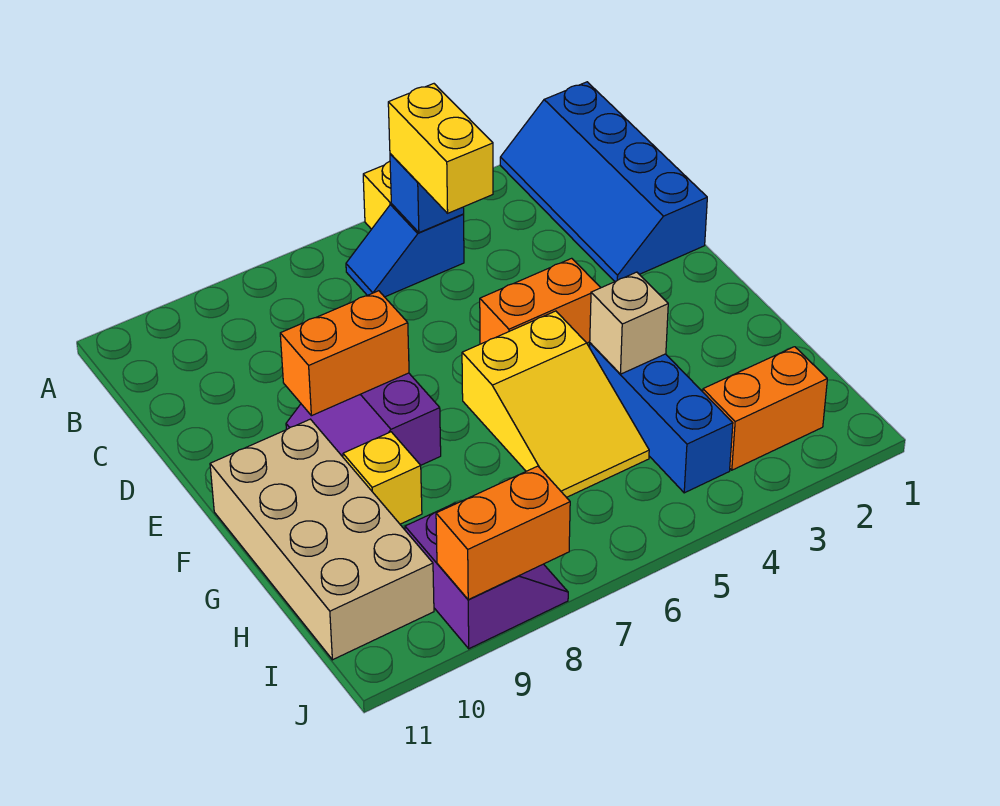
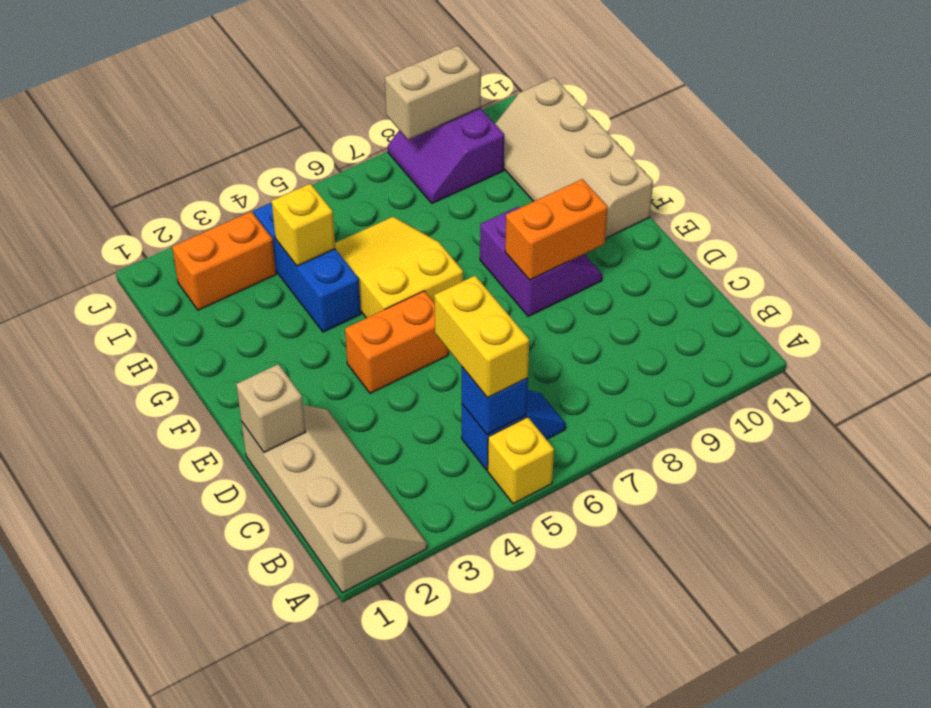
blue 2x4 slope [500,82,707,281] -> tan 2x4 slope [241,405,427,593]
tan 2x4 brick [210,419,434,660] -> tan 2x4 slope [495,78,653,239]
tan 1x1 brick [590,272,668,374] -> tan 1x1 brick moved to [236,364,305,452]
yellow 1x1 brick [343,432,422,524] -> yellow 1x1 brick moved to [272,184,335,266]
orange 1x2 brick [436,466,570,600] -> tan 1x2 brick [385,45,481,140]

